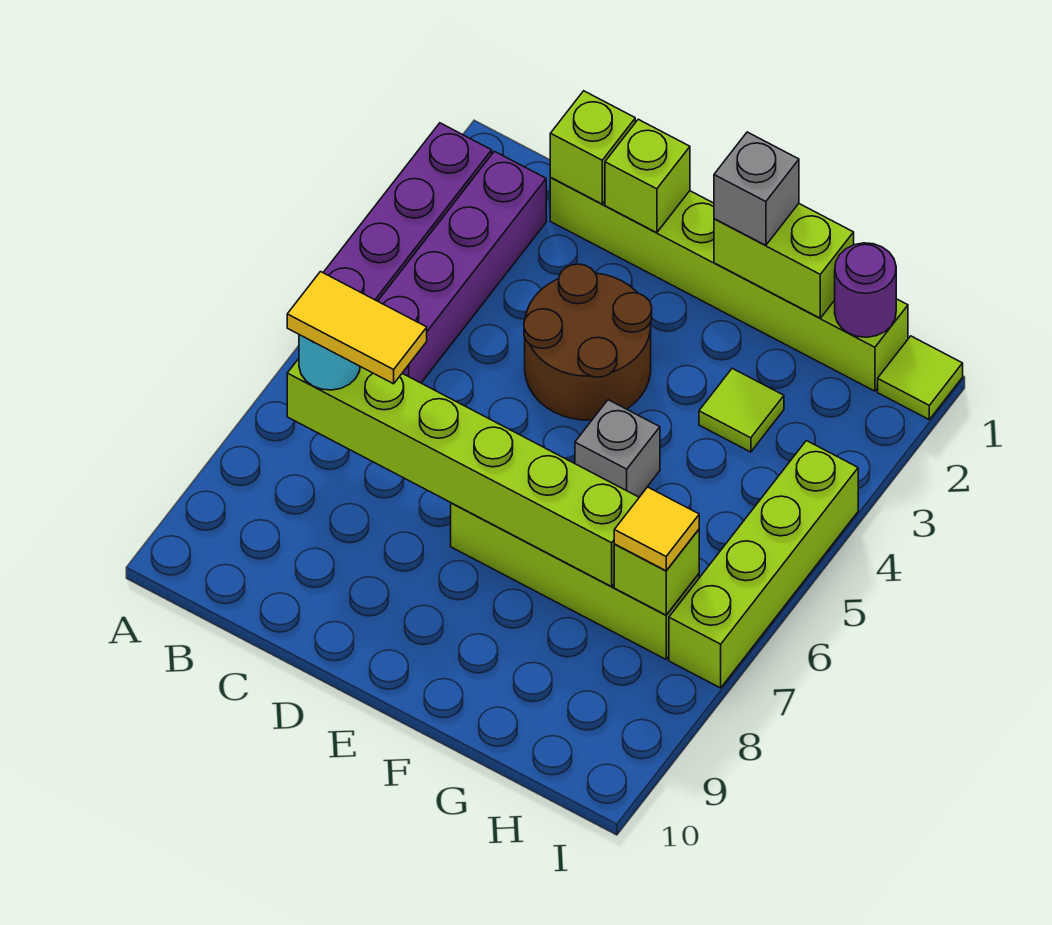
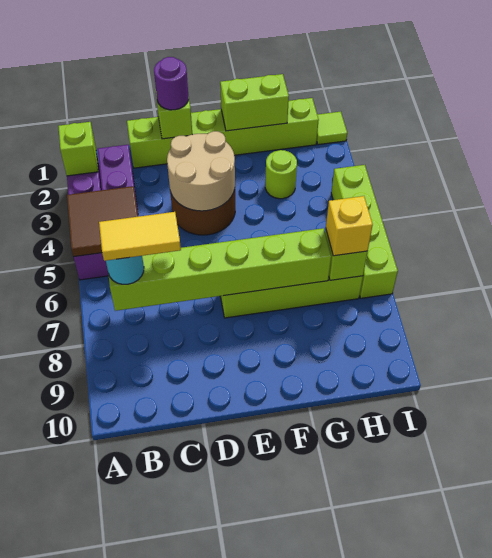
none -> brown 2x2 tile [67,186,138,257]
lime 1x1 brick [550,91,635,204] -> lime 1x1 brick moved to [58,122,98,176]
none -> tan 2x2 round brick [167,131,235,211]
grey 1x1 brick [714,132,799,246] -> none
grey 1x1 brick [575,400,660,497] -> none
lime 1x1 tile [699,368,784,452] -> lime 1x1 round brick [265,150,297,199]
purple 1x1 round brick [835,243,896,337] -> purple 1x1 round brick moved to [154,57,188,110]
yellow 1x1 tile [614,487,699,571] -> yellow 1x1 brick [326,196,373,256]

